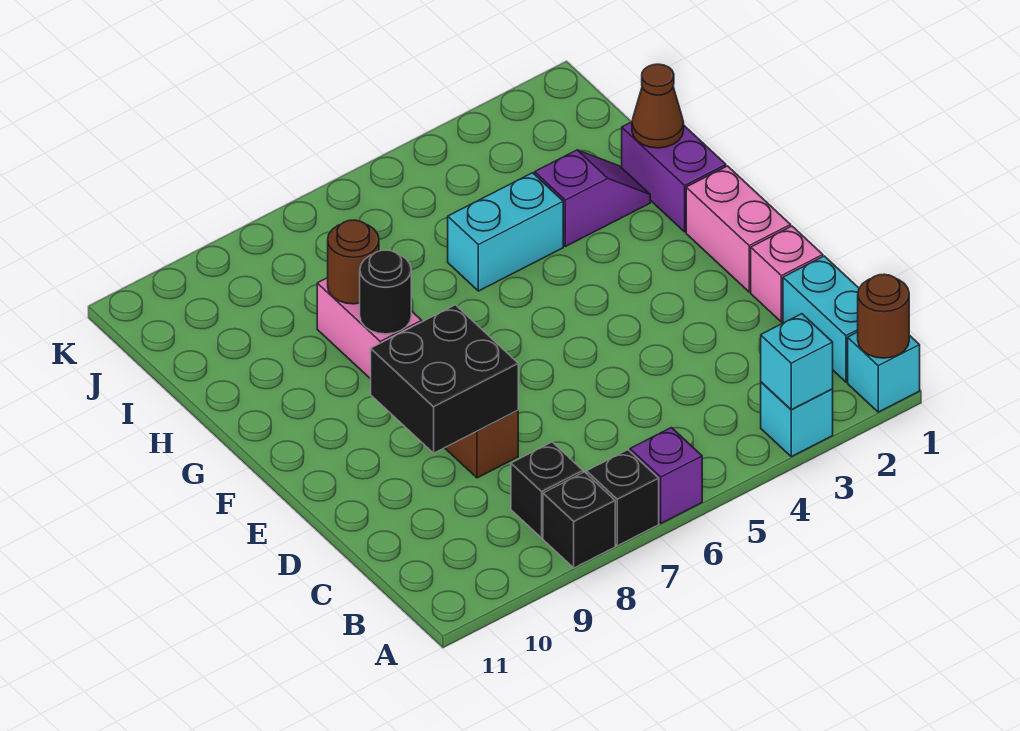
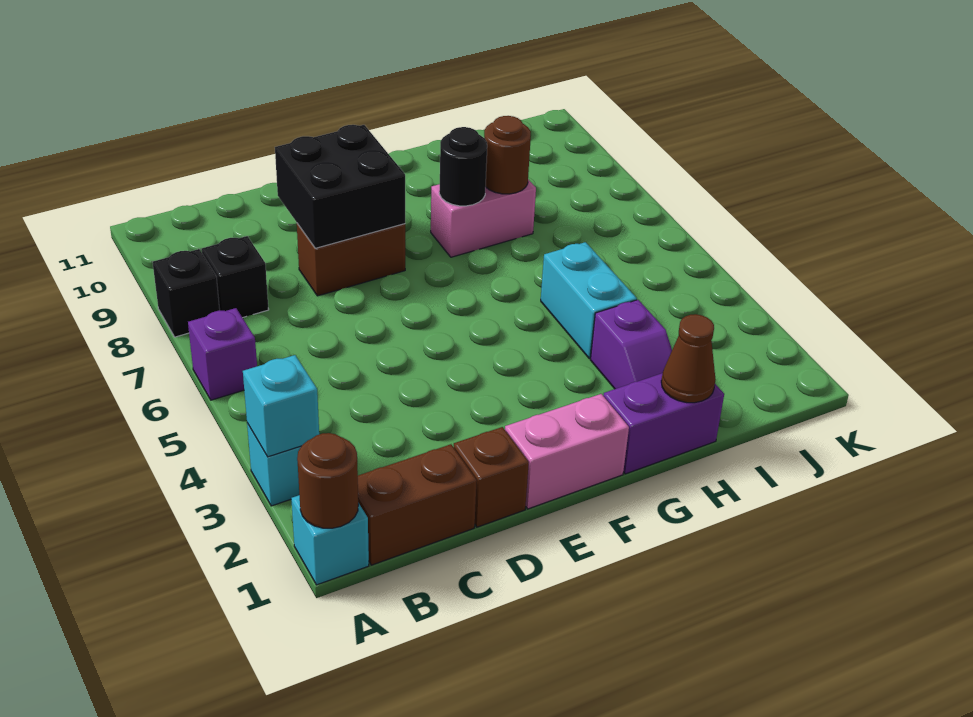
black 1x1 brick [587,450,659,546] -> none
cyan 1x2 brick [783,256,859,382] -> brown 1x2 brick [358,444,477,565]
pink 1x1 brick [751,226,823,322] -> brown 1x1 brick [454,427,529,527]

